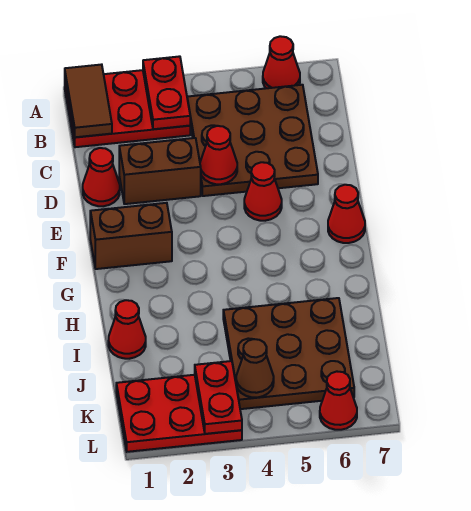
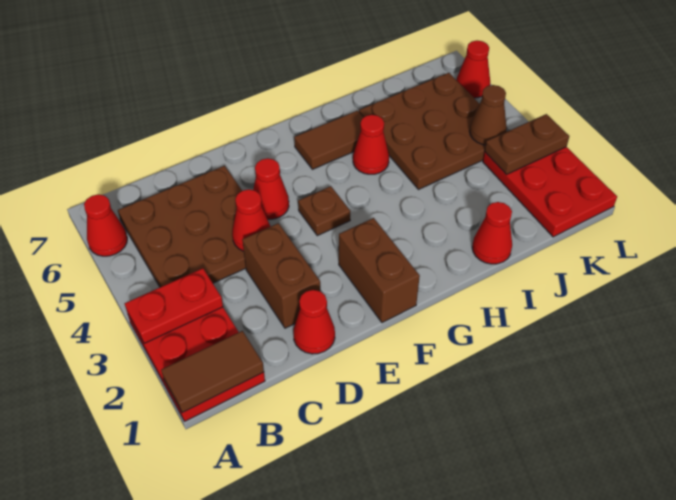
none -> brown 1x1 plate [298,186,350,236]
red 1x1 cone [328,185,365,243] -> red 1x1 cone moved to [353,115,389,174]
none -> brown 1x2 tile [294,111,364,169]
red 1x2 plate [195,361,242,434] -> brown 1x2 plate [485,114,569,175]

